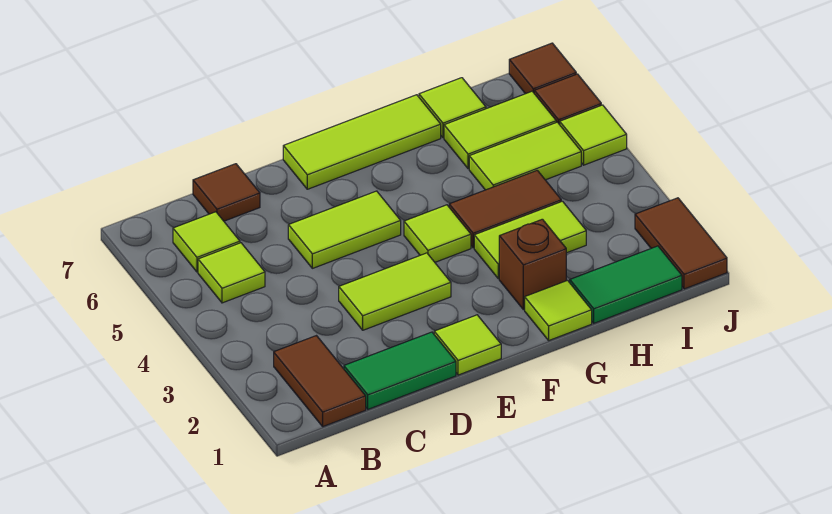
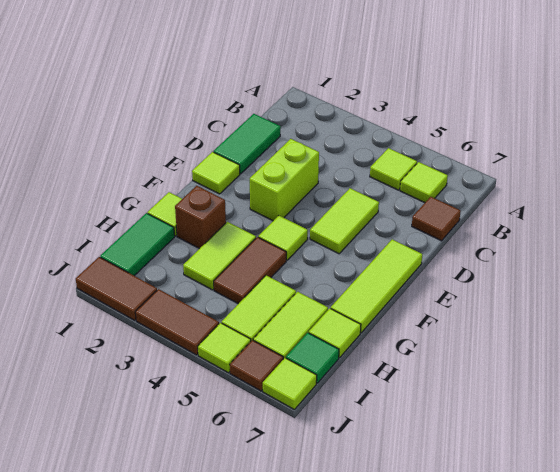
brown 1x2 tile [274,336,366,427] -> brown 1x2 tile moved to [135,289,219,355]
lime 1x2 tile [339,253,451,330] -> lime 1x2 brick [250,139,319,221]
none -> green 1x1 tile [286,333,339,383]
brown 1x1 tile [509,43,576,94] -> lime 1x1 tile [263,358,317,410]

